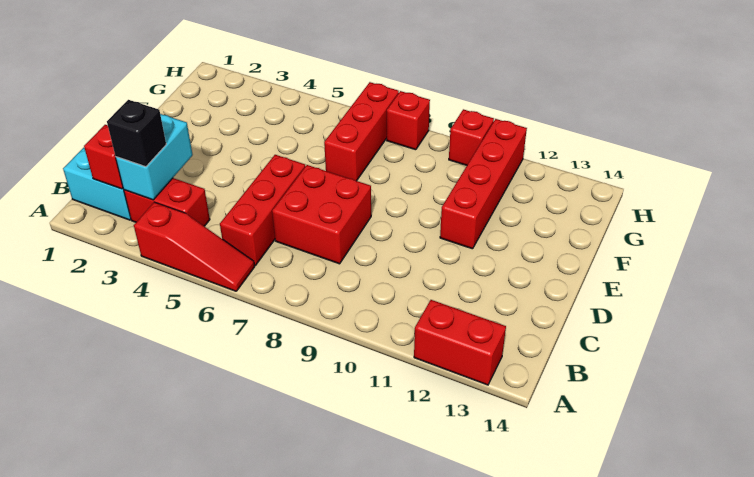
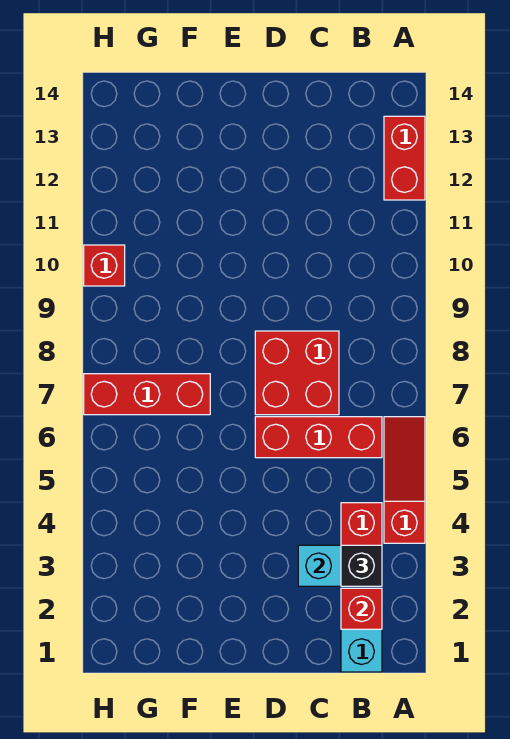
red 1x4 brick [440,119,527,249] -> none
red 1x1 brick [387,91,430,150] -> none

